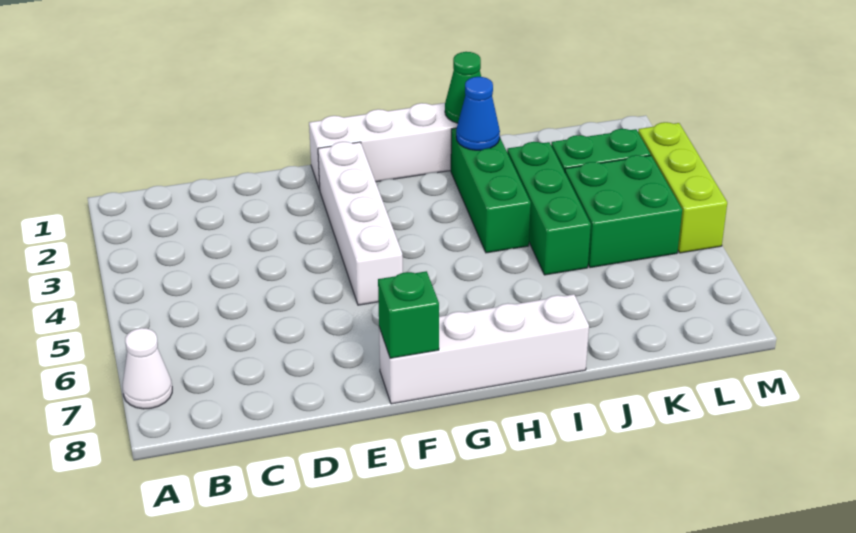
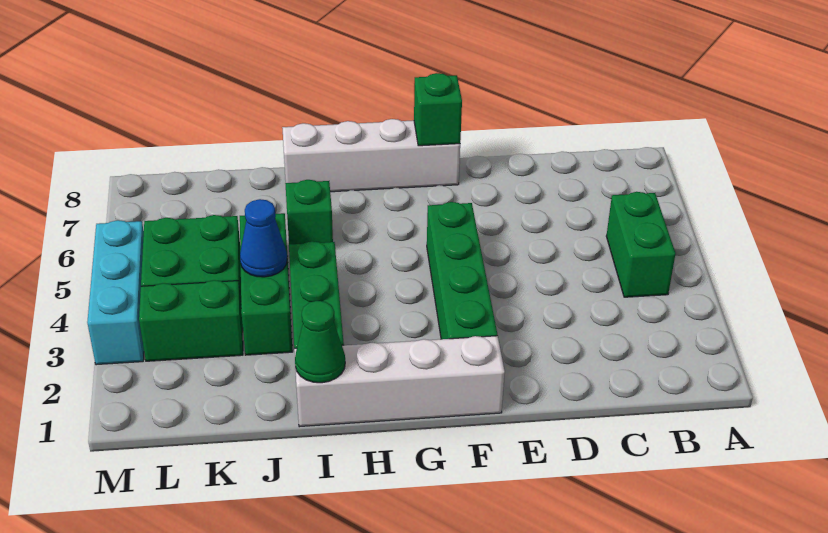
white 1x1 cone [123,328,172,409] -> none
none -> green 1x2 brick [606,192,676,297]
white 1x4 brick [318,142,403,305] -> green 1x4 brick [427,202,497,339]
blue 1x1 cone [456,77,500,150] -> blue 1x1 cone moved to [240,199,287,277]
none -> green 1x1 brick [285,180,333,245]
lime 1x3 brick [638,122,727,253] -> cyan 1x3 brick [87,220,144,365]

